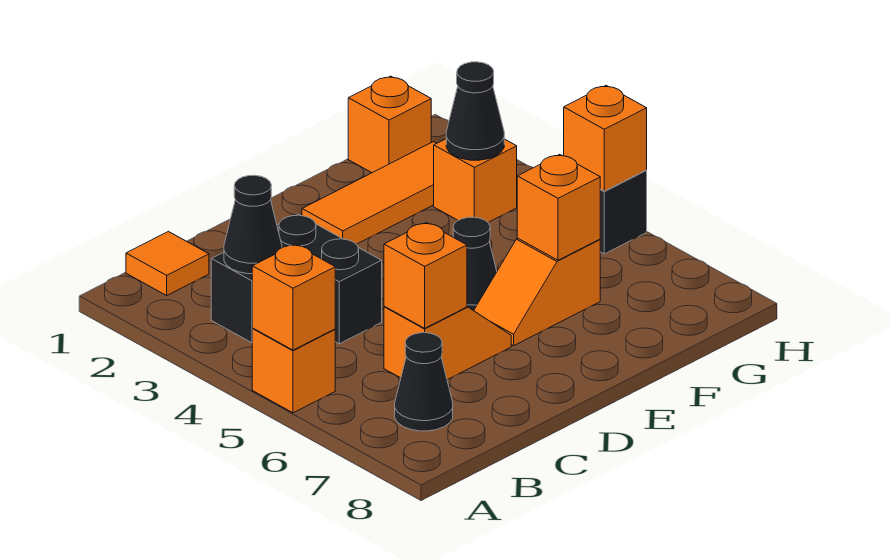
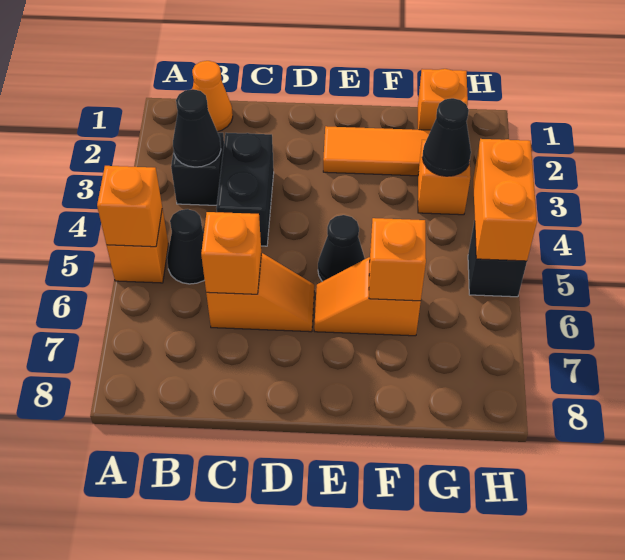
orange 1x1 tile [126,231,209,295] -> orange 1x1 cone [192,61,233,132]
black 1x1 cone [395,333,453,431] -> black 1x1 cone moved to [167,209,204,284]
orange 1x1 brick [564,86,647,191] -> orange 1x2 brick [473,139,537,261]

